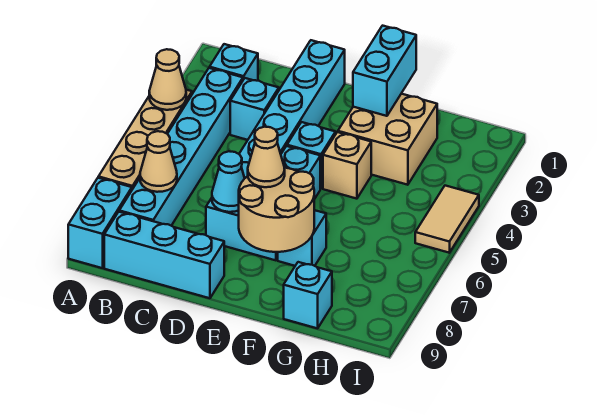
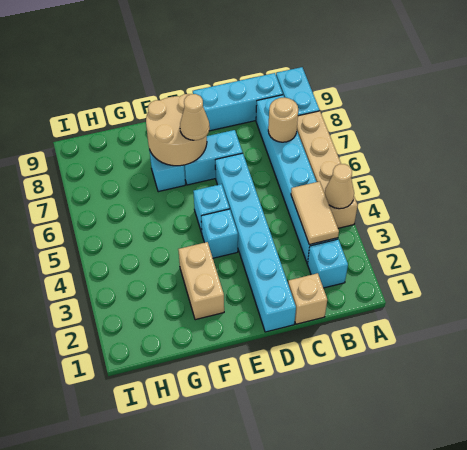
tan 1x1 cone [140,131,177,192] -> tan 1x1 round brick [268,98,298,142]
cyan 1x1 brick [230,78,279,140] -> none
cyan 1x1 cone [212,151,245,212] -> none
cyan 1x2 brick [353,26,416,116] -> none
tan 2x2 brick [338,94,437,185] -> tan 1x2 brick [178,242,224,320]
tan 1x1 brick [323,132,371,199] -> tan 1x1 brick moved to [288,273,327,324]
cyan 1x1 brick [284,262,332,328] -> none
tan 1x2 tile [415,186,479,253] -> tan 1x2 tile moved to [291,181,339,244]

